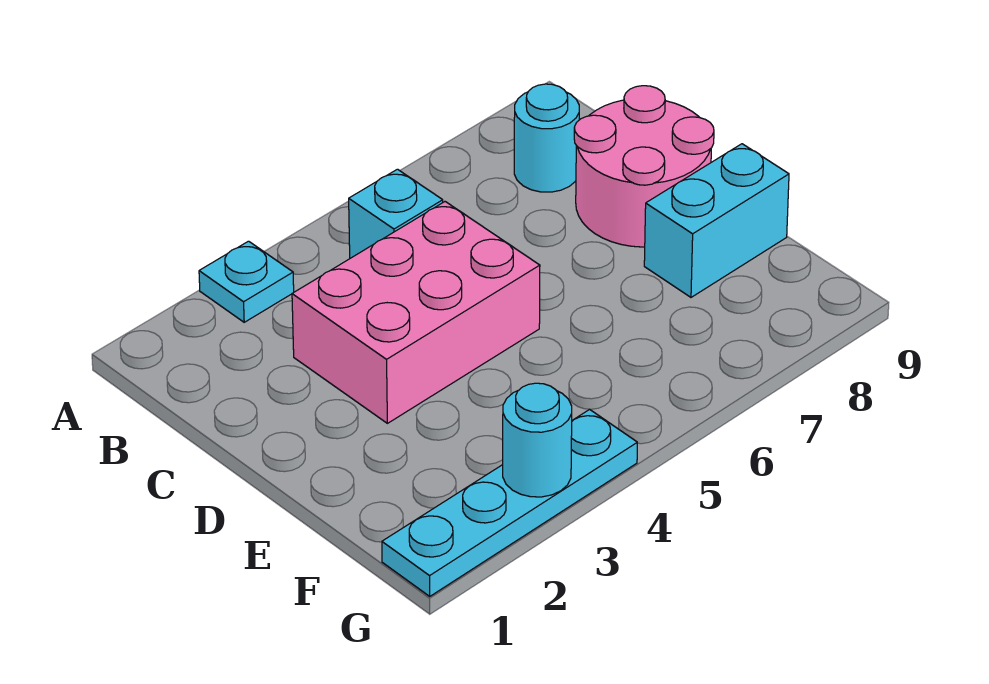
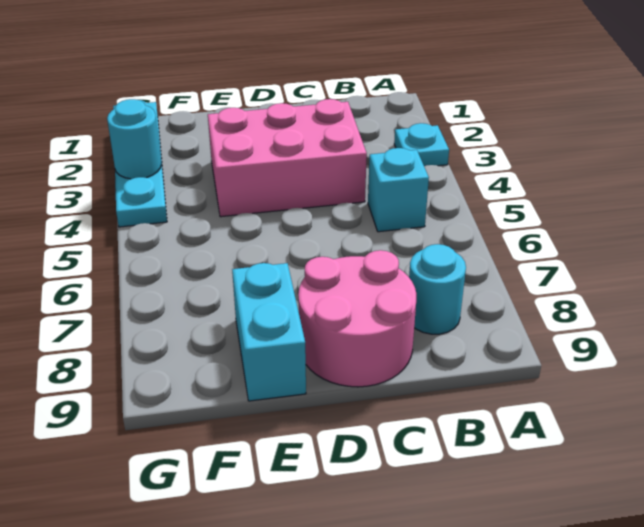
pink 2x3 brick [292,202,540,423] -> pink 2x3 brick turned to [208,99,367,217]

